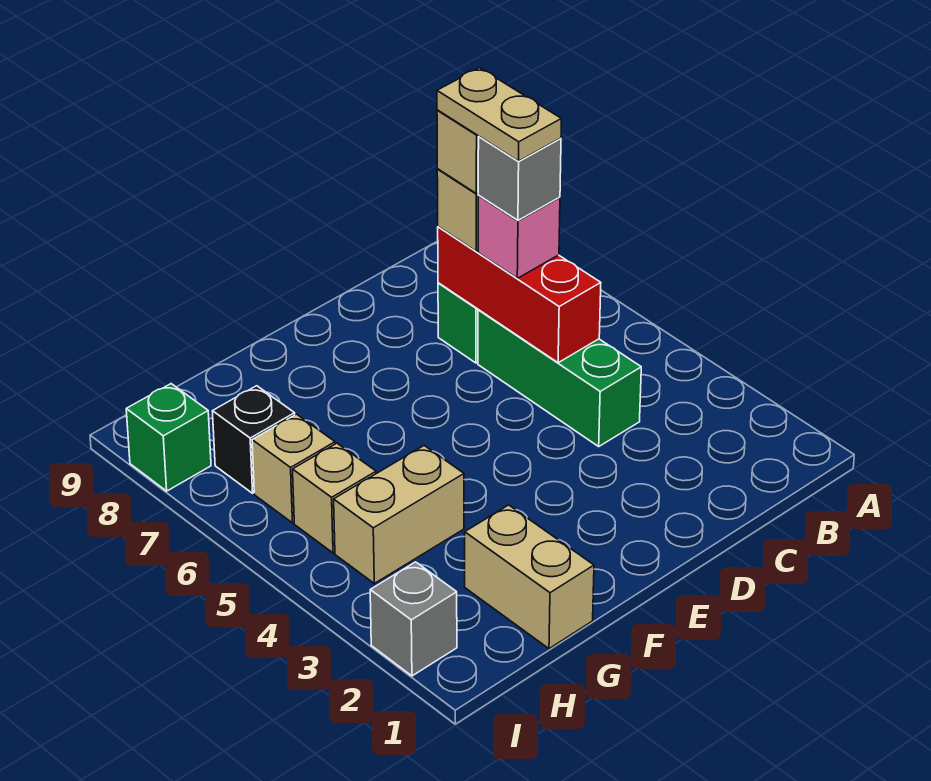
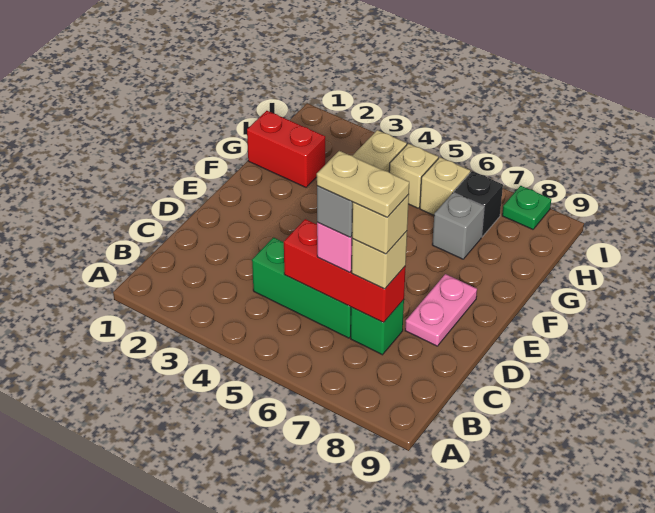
none -> pink 1x2 plate [405,274,477,346]
tan 1x2 brick [465,505,594,649] -> red 1x2 brick [247,111,325,187]
grey 1x1 brick [370,562,457,676] -> grey 1x1 brick moved to [432,193,484,259]
green 1x1 brick [126,384,211,491] -> green 1x1 plate [502,186,551,229]

